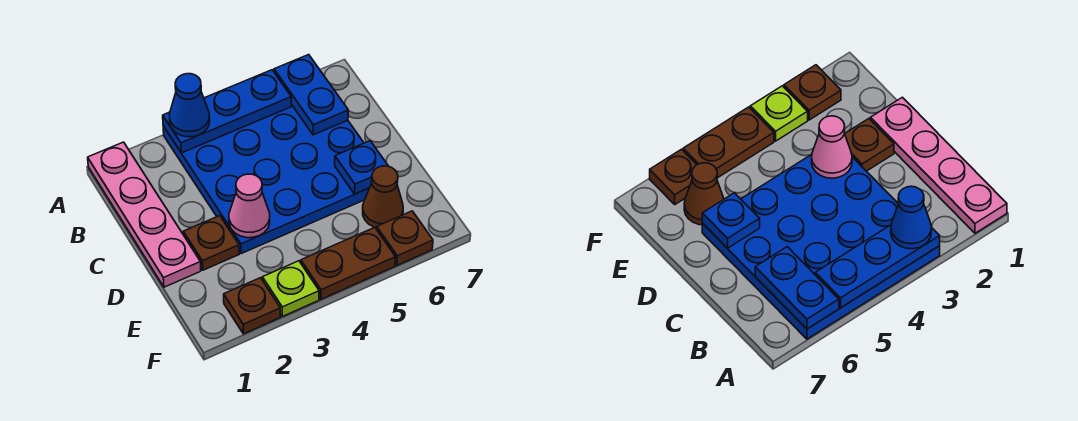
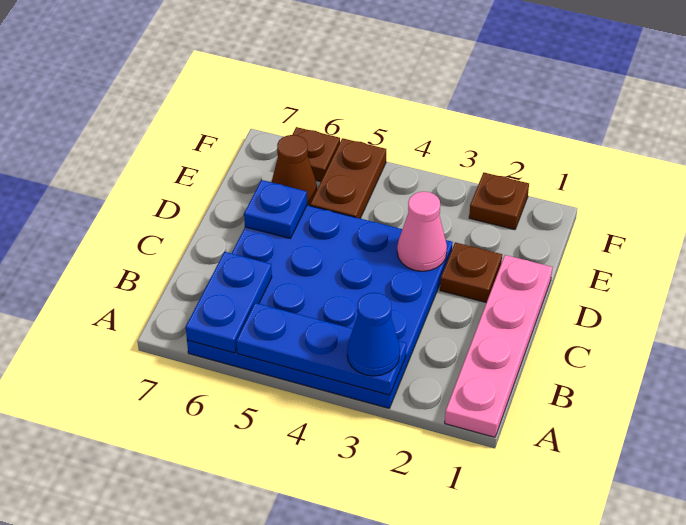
lime 1x1 plate [262,261,319,316] -> none
brown 1x2 plate [301,227,395,299] -> brown 1x2 plate turned to [310,138,386,218]

